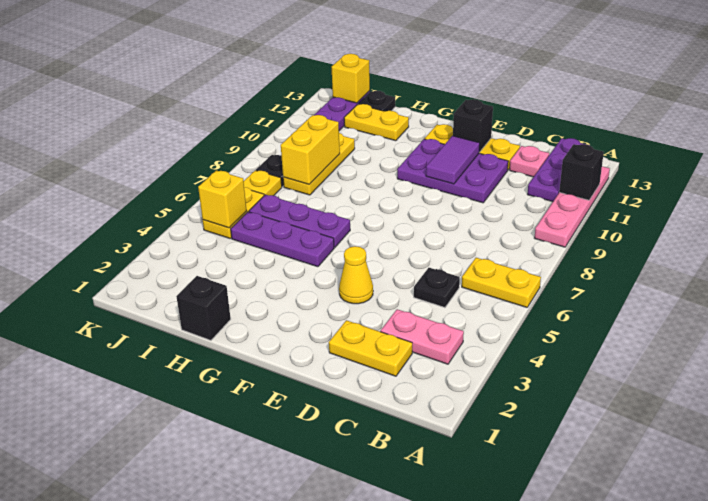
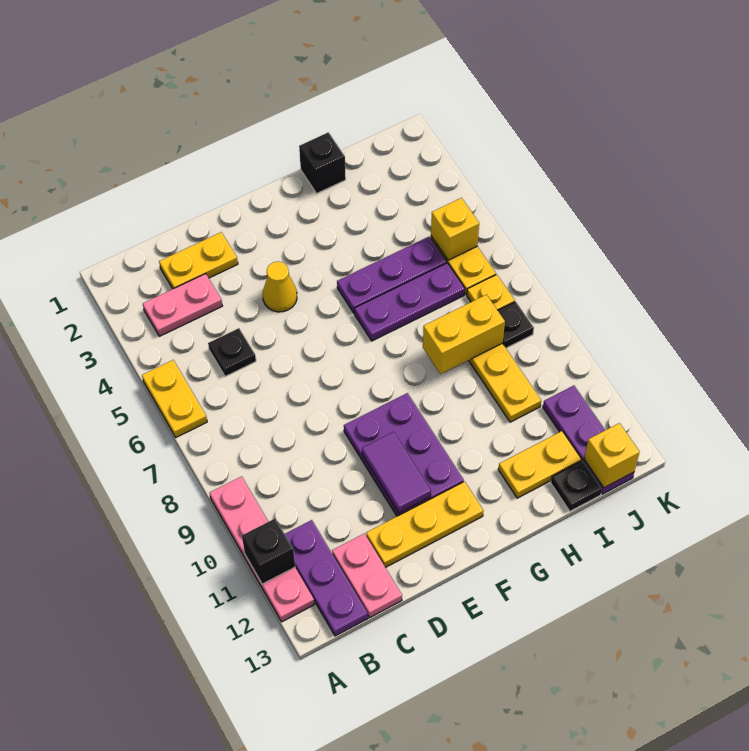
yellow 1x2 plate [462,258,541,307] -> yellow 1x2 plate turned to [142,360,207,437]
pink 1x1 plate [510,146,549,177] -> pink 1x2 plate [332,533,402,618]
purple 2x3 plate [397,139,508,203] -> purple 2x3 plate turned to [344,393,464,516]
black 1x1 brick [453,99,493,152] -> none
yellow 1x2 brick [281,115,340,184] -> yellow 1x2 brick turned to [423,295,505,374]

